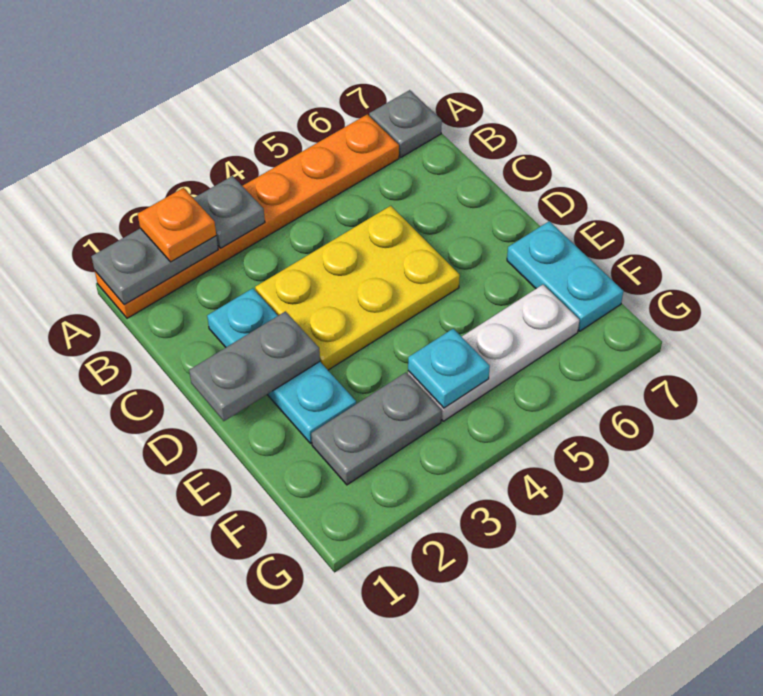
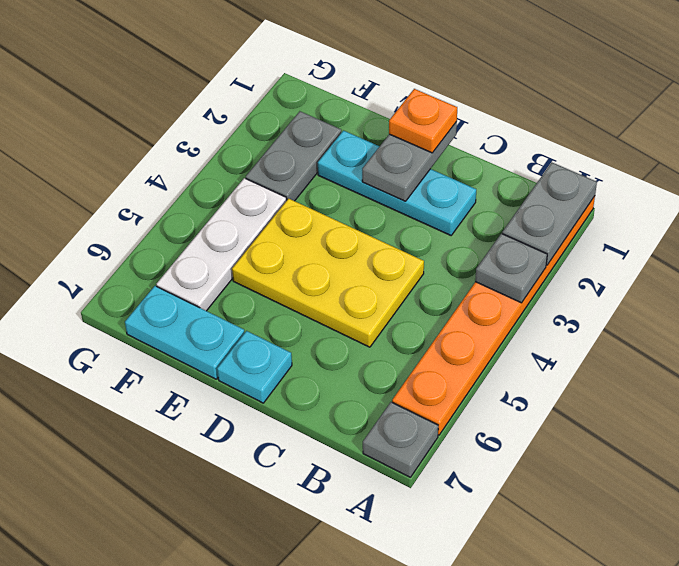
orange 1x1 plate [138,188,216,262] -> orange 1x1 plate moved to [389,89,457,153]
yellow 2x3 plate [255,206,460,370] -> yellow 2x3 plate turned to [232,199,424,347]
cyan 1x1 plate [408,329,490,408] -> cyan 1x1 plate moved to [217,331,292,403]

